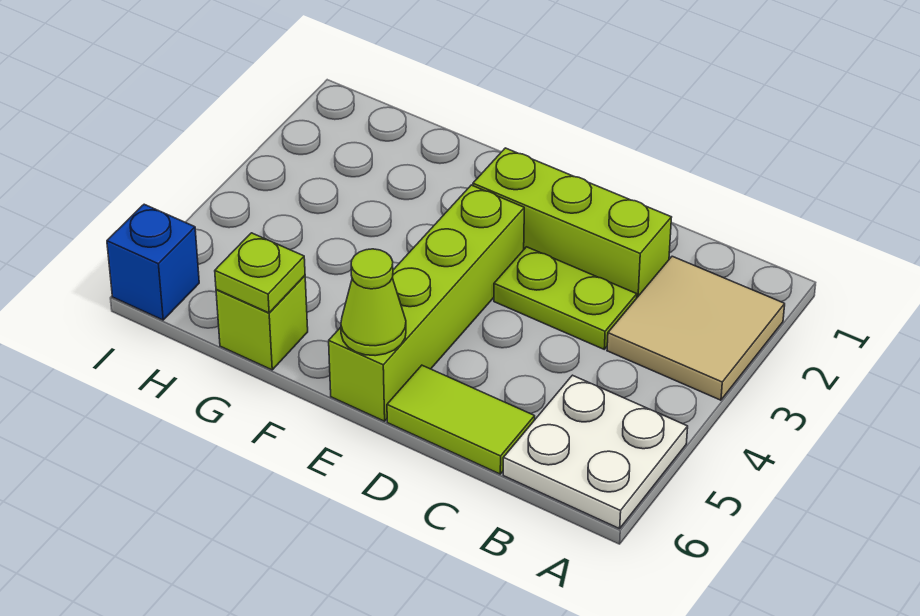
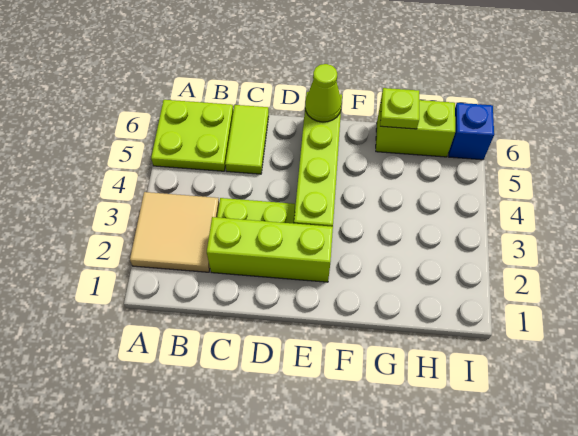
white 2x2 plate [503,375,688,529] -> lime 2x2 plate [151,100,233,171]
lime 1x2 tile [387,365,535,474] -> lime 1x2 tile turned to [225,105,269,174]
lime 1x1 brick [216,276,308,370] -> lime 1x2 brick [376,100,455,157]

